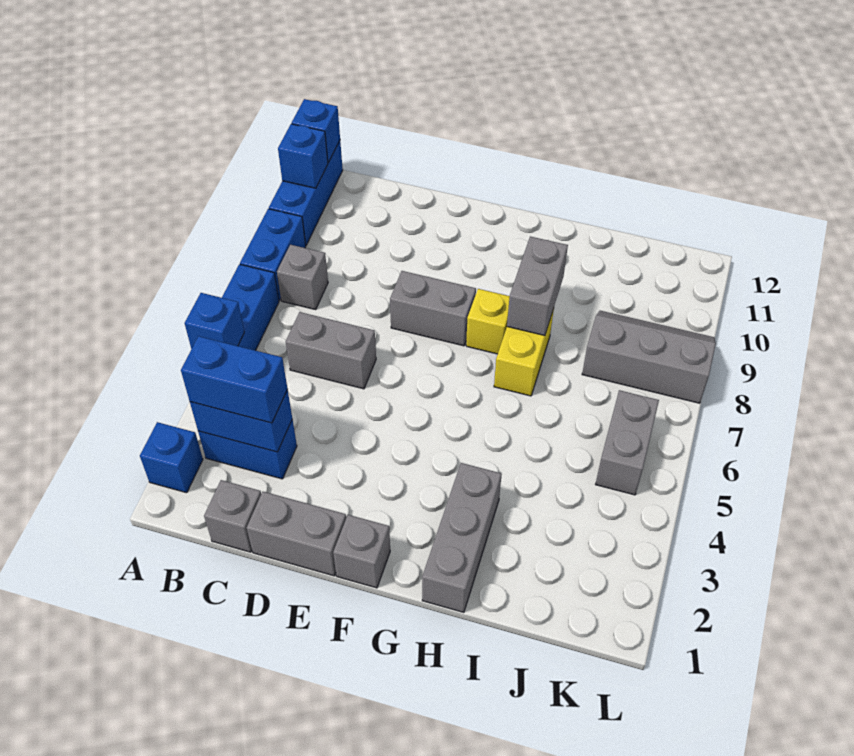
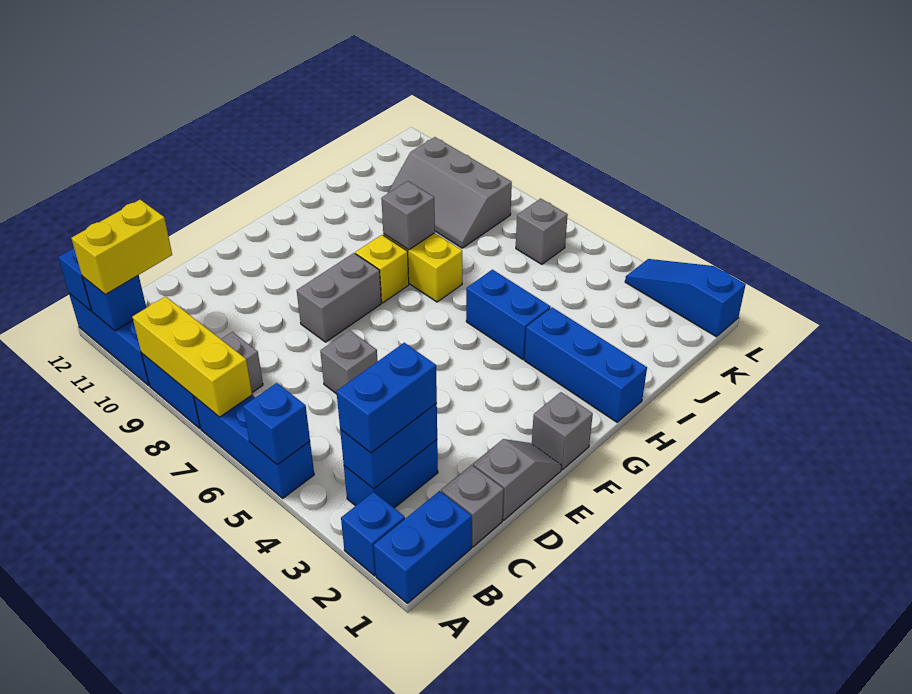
none -> blue 1x2 brick [374,491,472,603]
none -> yellow 1x3 brick [132,296,252,417]
none -> yellow 1x2 brick [71,200,172,294]
grey 1x2 brick [286,312,376,389] -> grey 1x1 brick [320,330,378,394]
grey 1x2 brick [247,492,346,576] -> grey 1x2 slope [473,439,562,520]
grey 1x3 brick [422,463,502,612] -> blue 1x3 brick [524,307,647,422]
none -> blue 1x2 brick [466,270,551,359]
grey 1x2 brick [507,237,568,336] -> grey 1x1 brick [381,181,435,250]
grey 2x3 slope [582,311,716,403] -> grey 2x3 slope turned to [388,137,512,248]
grey 1x2 brick [595,390,659,495] -> grey 1x1 brick [516,198,568,264]
none -> blue 1x3 slope [625,259,746,337]

